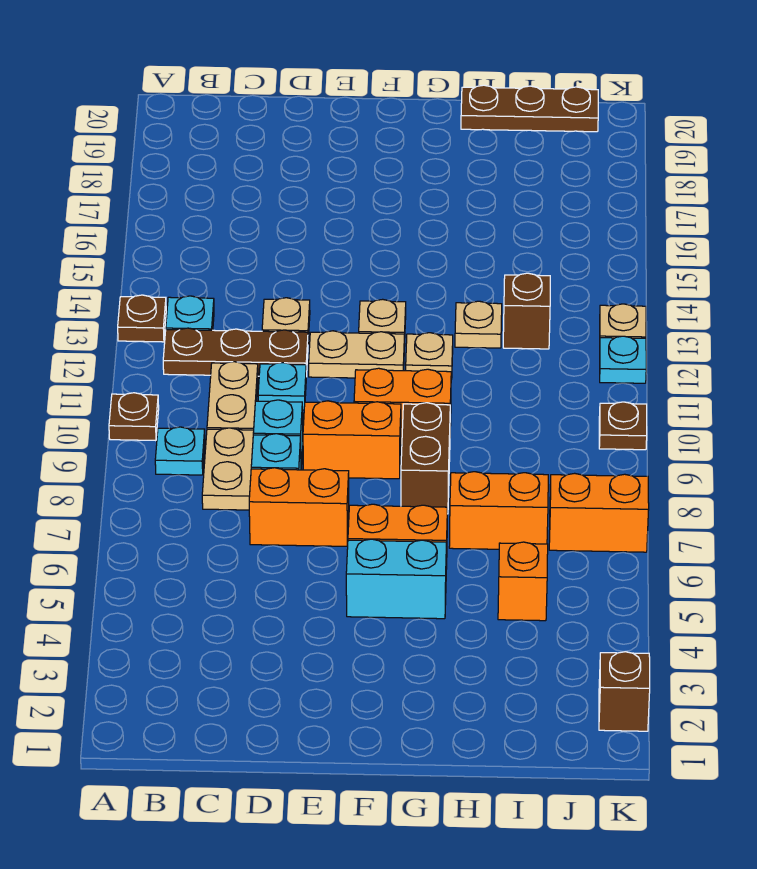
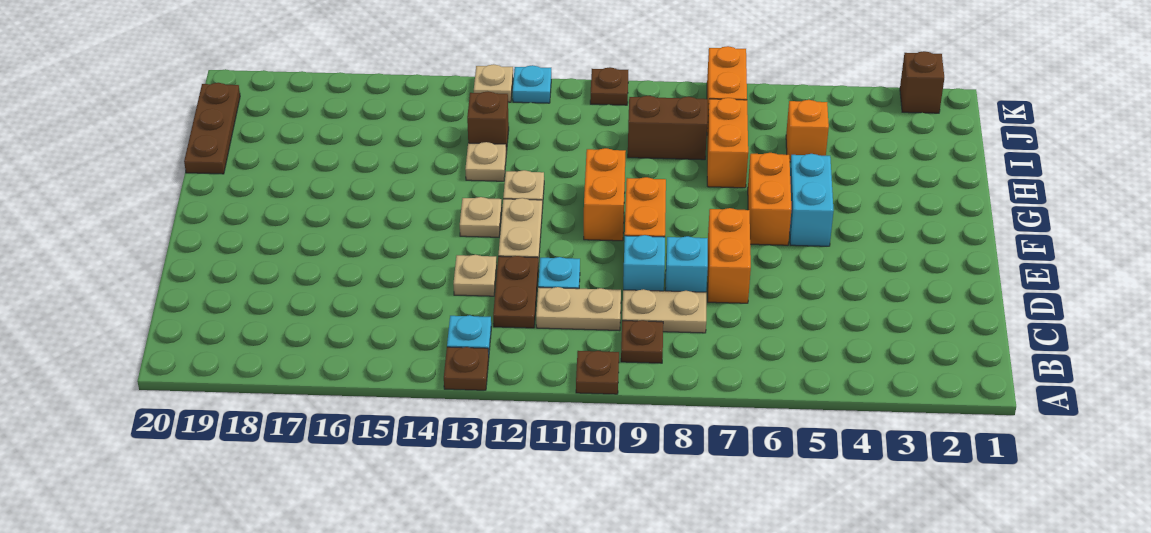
cyan 1x1 plate [155,427,205,475] -> brown 1x1 plate [621,320,663,363]
brown 1x3 plate [163,328,308,377] -> brown 1x2 plate [493,256,538,328]
brown 1x2 brick [401,403,450,514] -> brown 1x2 brick moved to [628,96,707,160]

